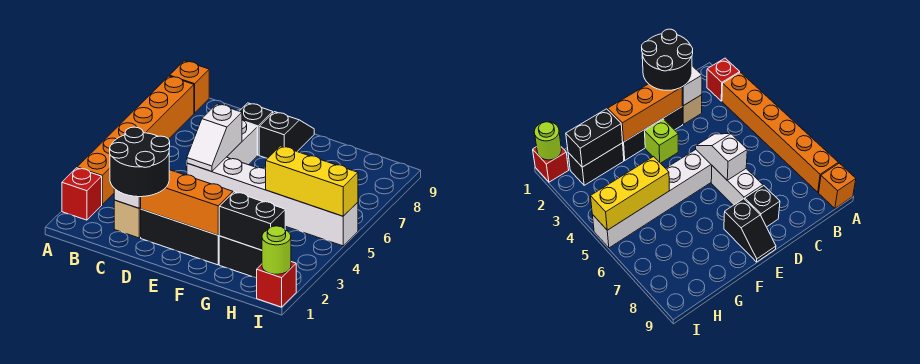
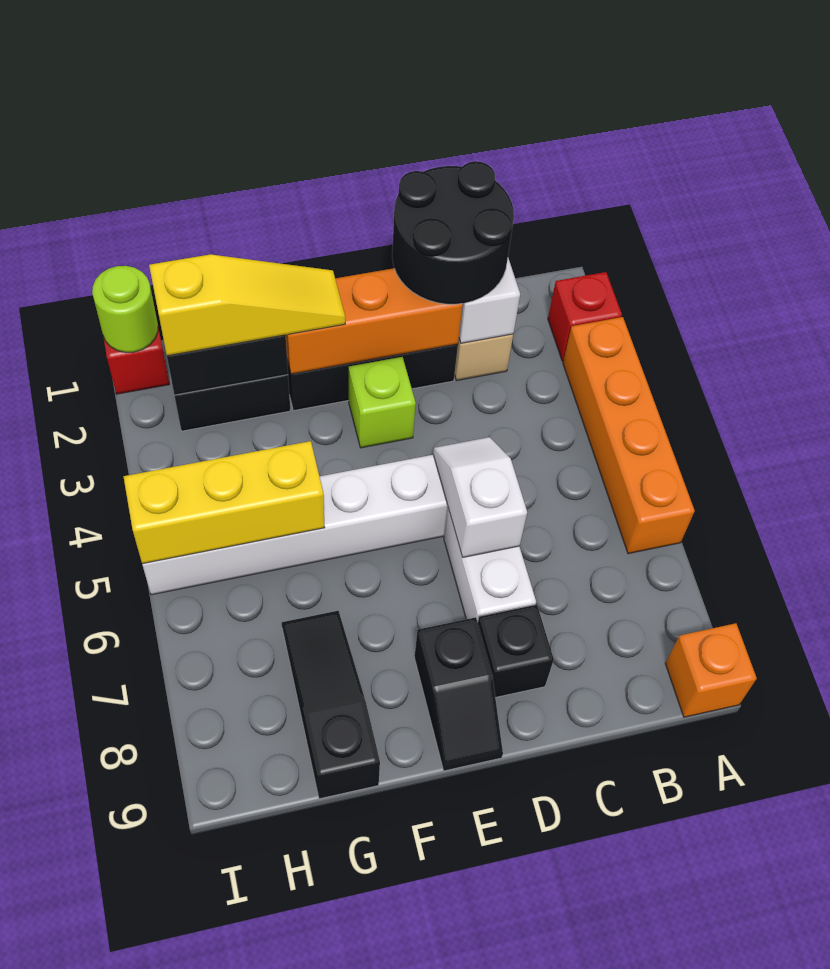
orange 1x6 brick [77,76,194,205] -> orange 1x4 brick [563,317,695,554]
none -> yellow 1x3 slope [149,254,345,356]
none -> black 1x3 slope [282,611,380,799]

